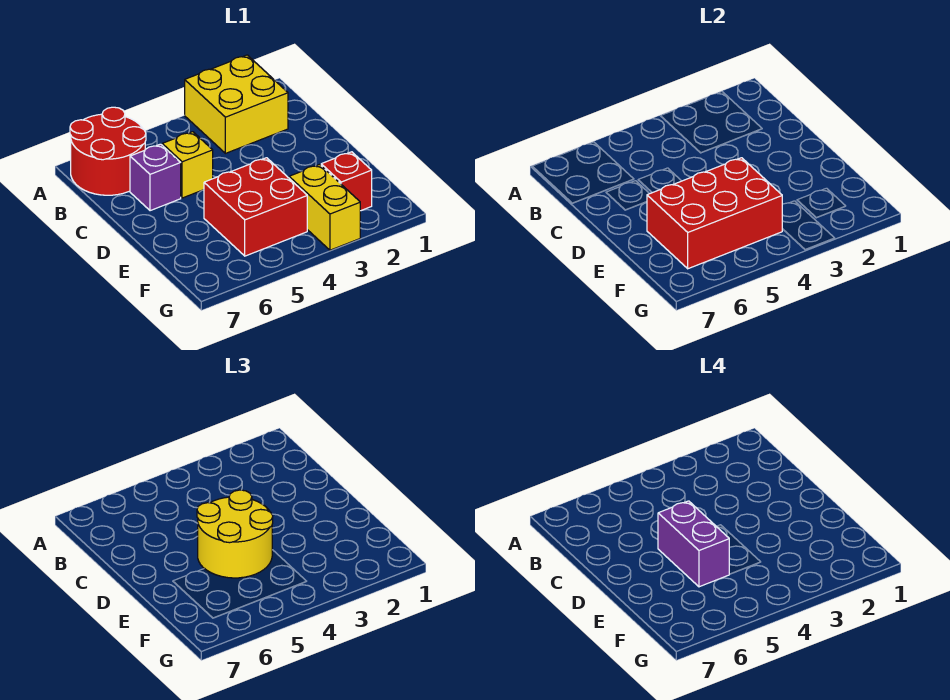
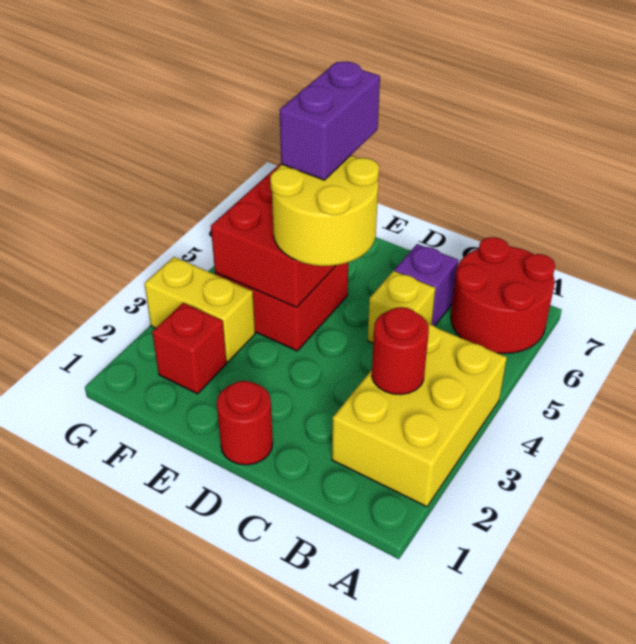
yellow 2x2 brick [185,55,288,153] -> yellow 2x3 brick [332,324,507,507]
none -> red 1x1 round brick [372,307,429,395]
none -> red 1x1 round brick [217,381,273,465]
purple 1x2 brick [658,501,729,587] -> purple 1x2 brick turned to [280,62,380,180]

